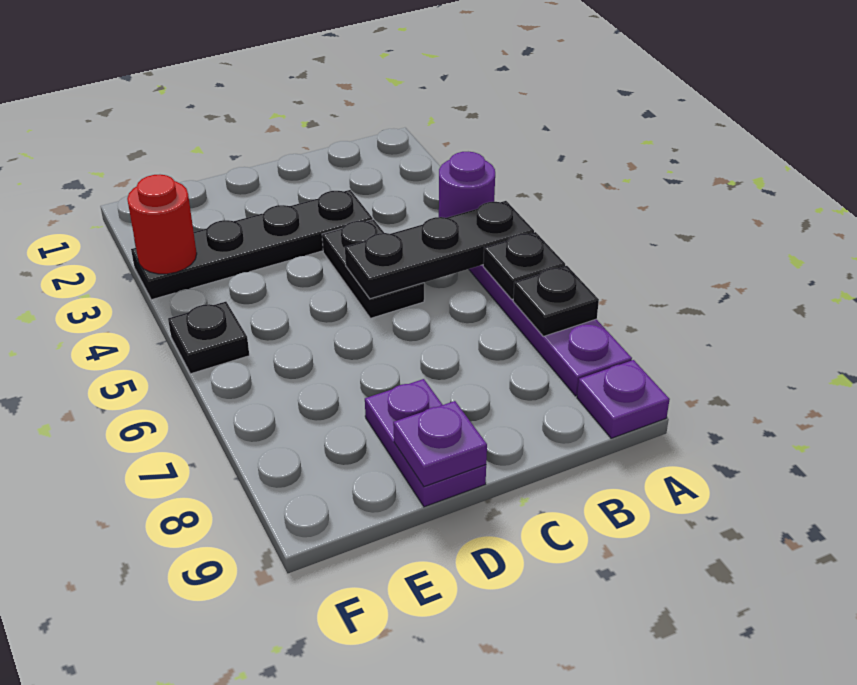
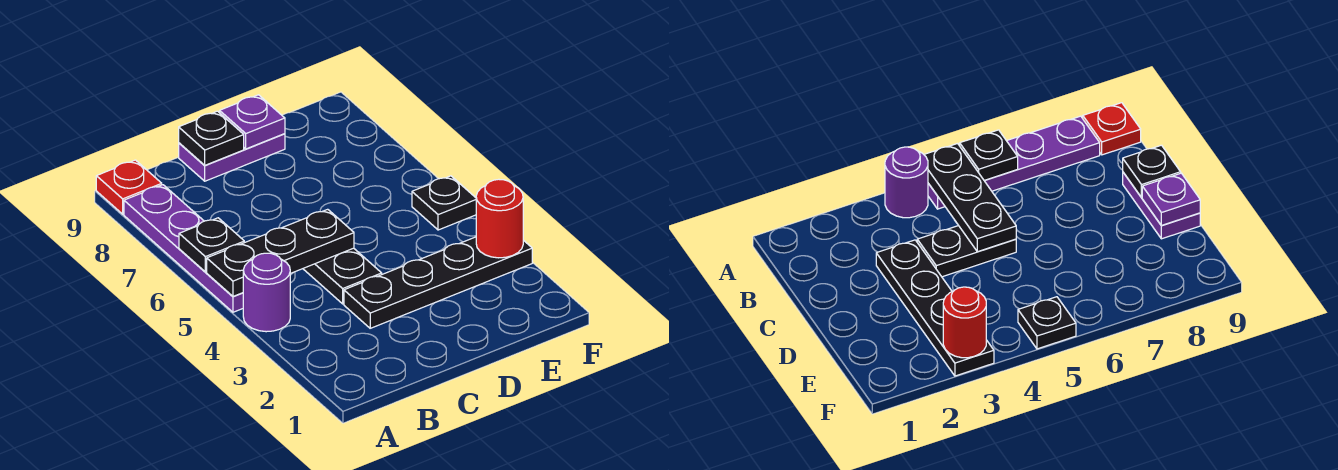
black 1x1 plate [513,266,599,336] -> black 1x1 plate moved to [179,111,244,165]
purple 1x1 plate [577,360,670,438] -> red 1x1 plate [96,160,162,214]
purple 1x2 plate [365,379,486,507] -> purple 1x2 plate turned to [179,134,285,181]

